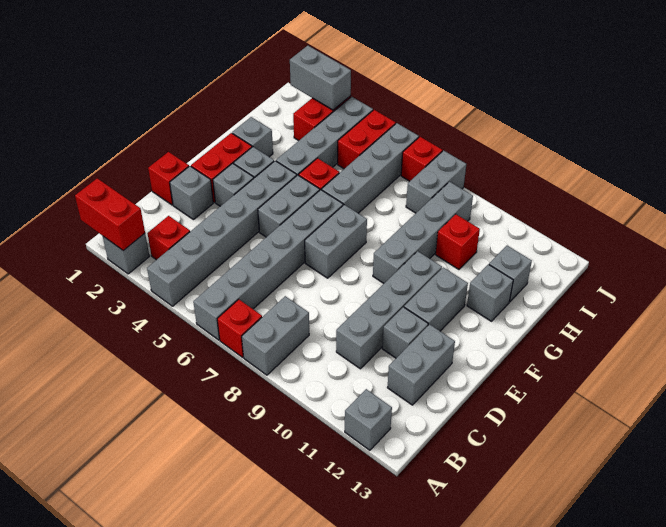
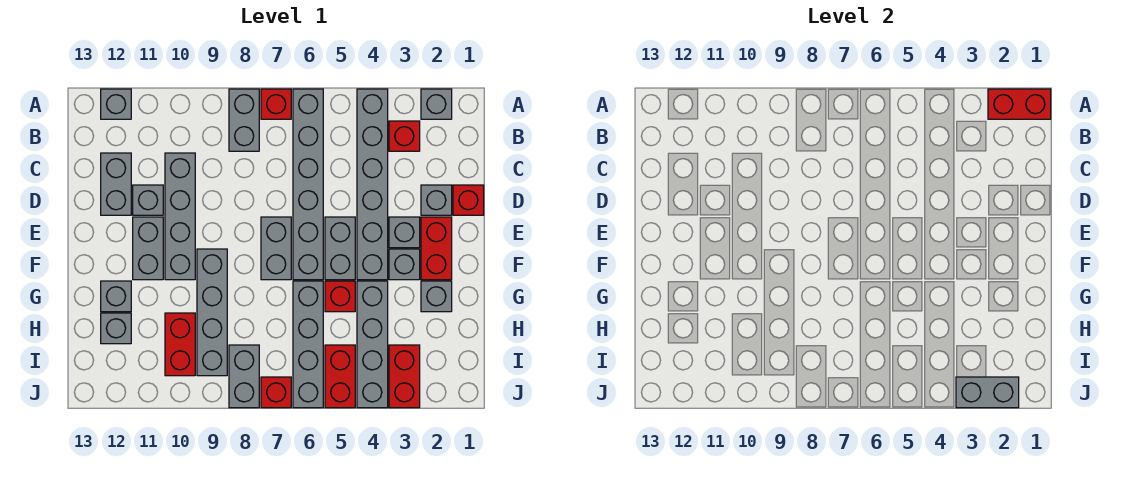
red 1x1 brick [436,214,480,269] -> red 1x2 brick [165,313,195,376]

